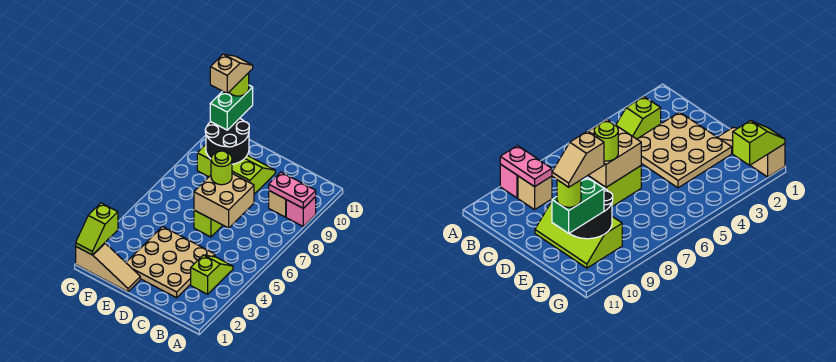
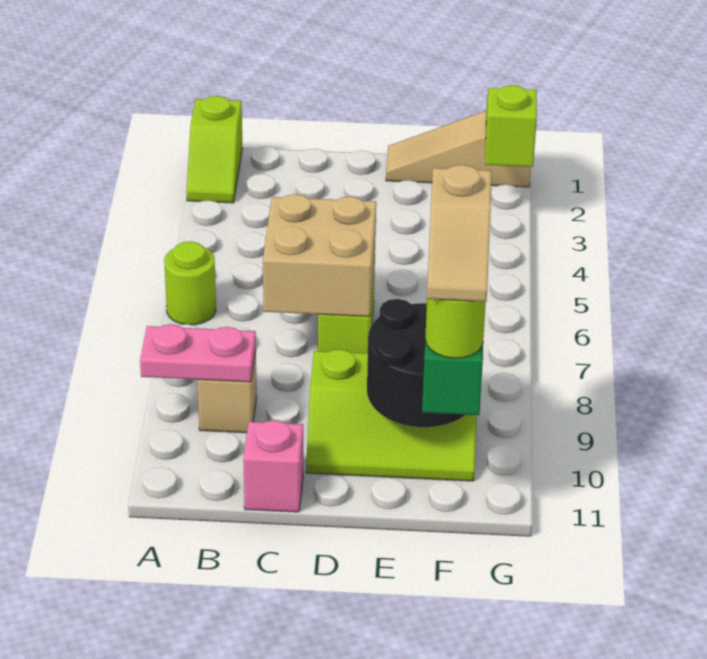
pink 1x1 brick [286,197,316,226] -> pink 1x1 brick moved to [243,420,303,512]
lime 1x2 slope [191,255,233,294] -> lime 1x2 slope moved to [187,96,243,203]
tan 3x3 plate [126,227,215,298] -> none
lime 1x1 round brick [211,151,232,185] -> lime 1x1 round brick moved to [164,241,216,325]

